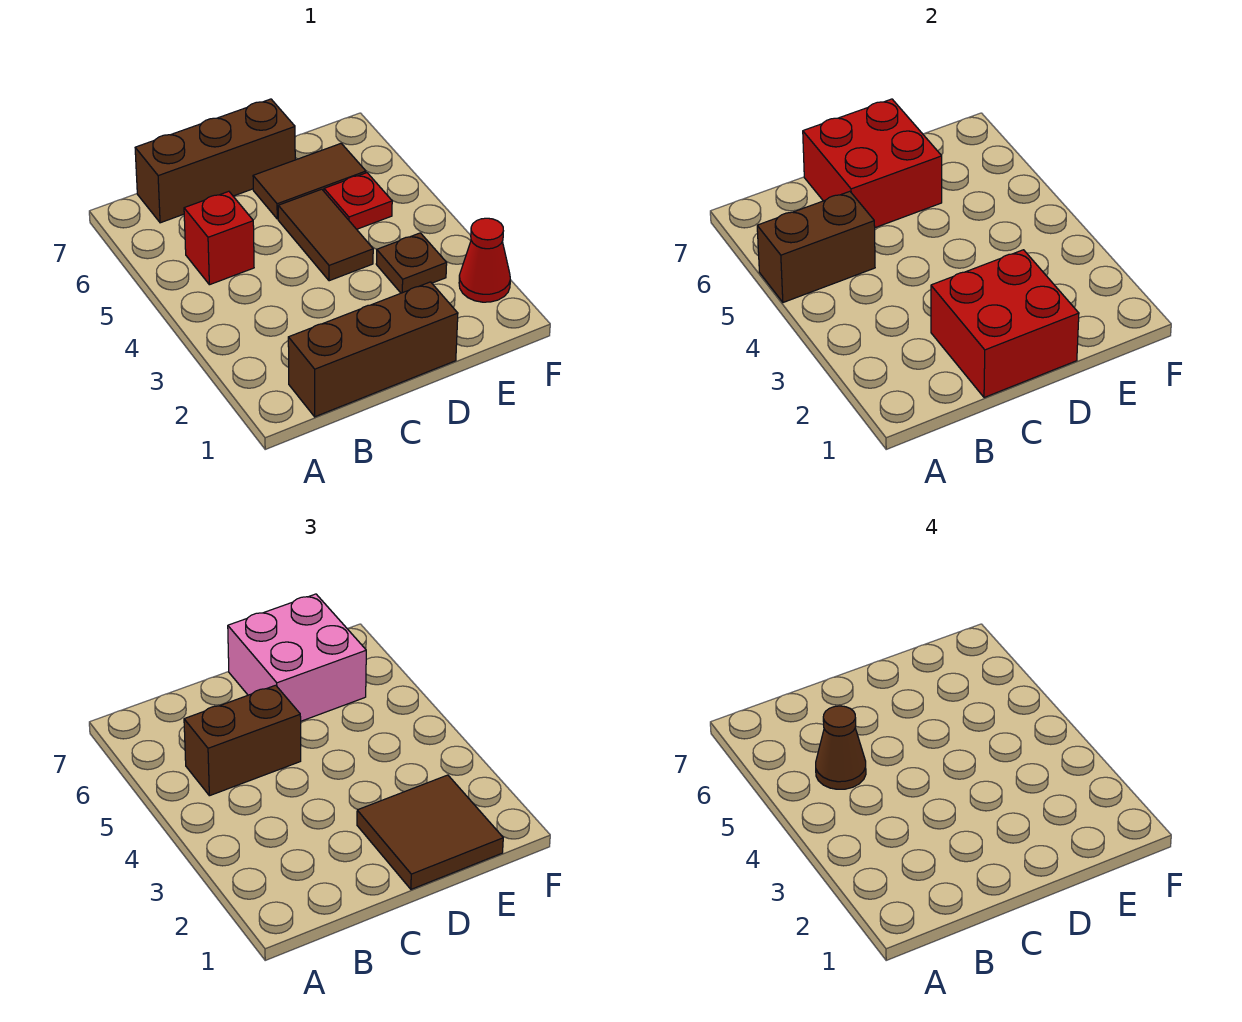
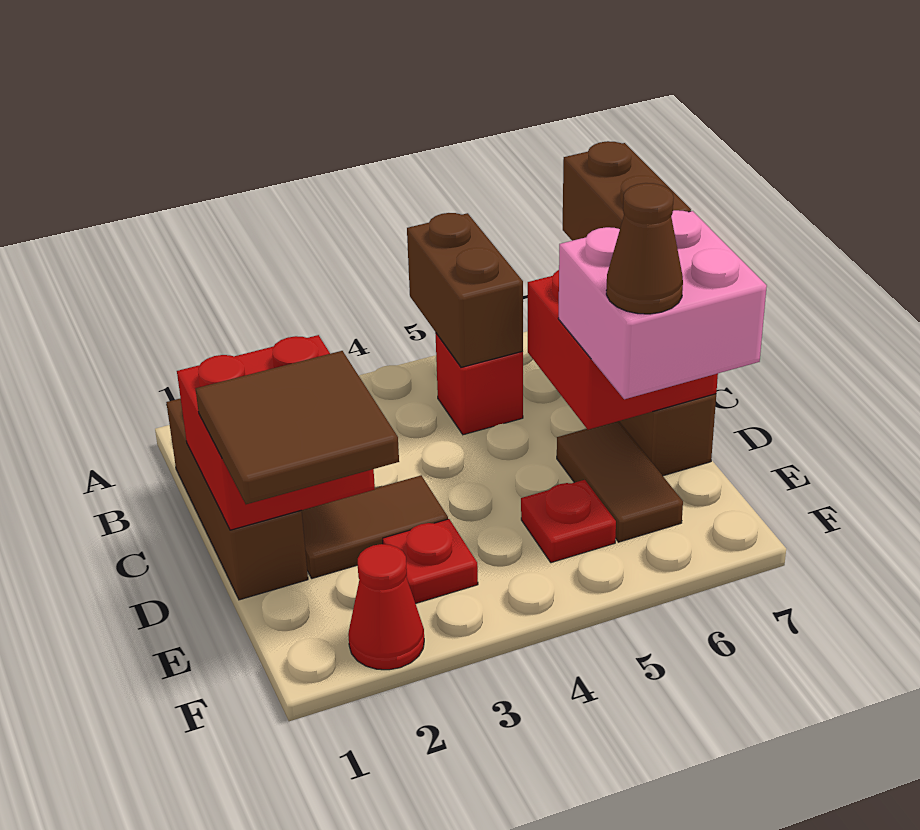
brown 1x2 brick [184,685,301,796] -> brown 1x2 brick moved to [563,141,691,241]
brown 1x1 cone [816,706,866,789] -> brown 1x1 cone moved to [606,183,683,314]
brown 1x2 tile [278,189,373,281] -> brown 1x2 tile moved to [301,476,448,578]
brown 1x1 plate [376,233,447,293] -> red 1x1 plate [383,519,478,604]

